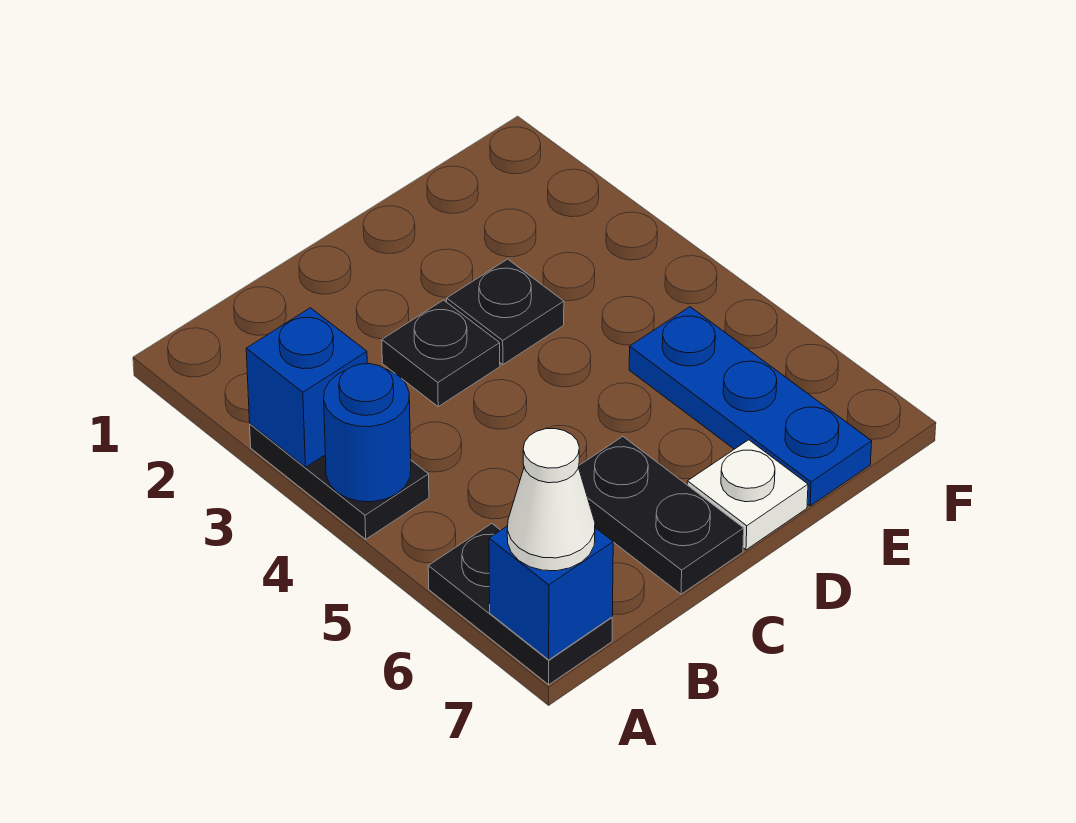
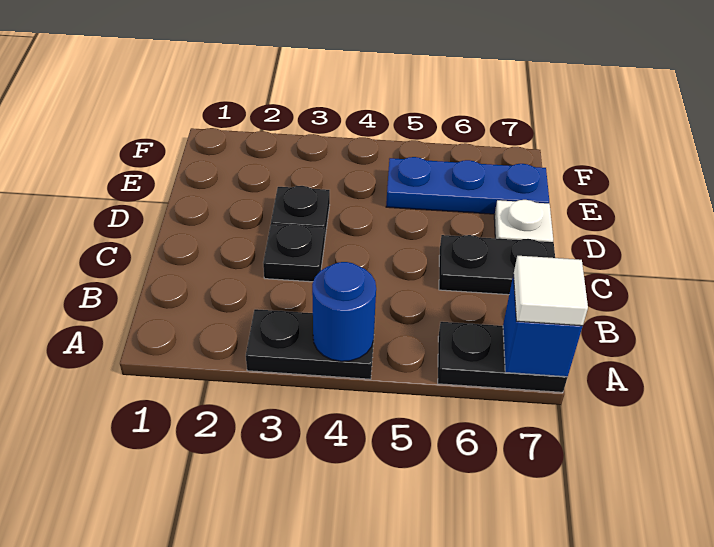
blue 1x1 brick [246,308,367,467] -> none
white 1x1 cone [507,429,595,571] -> white 1x1 tile [514,256,588,326]

